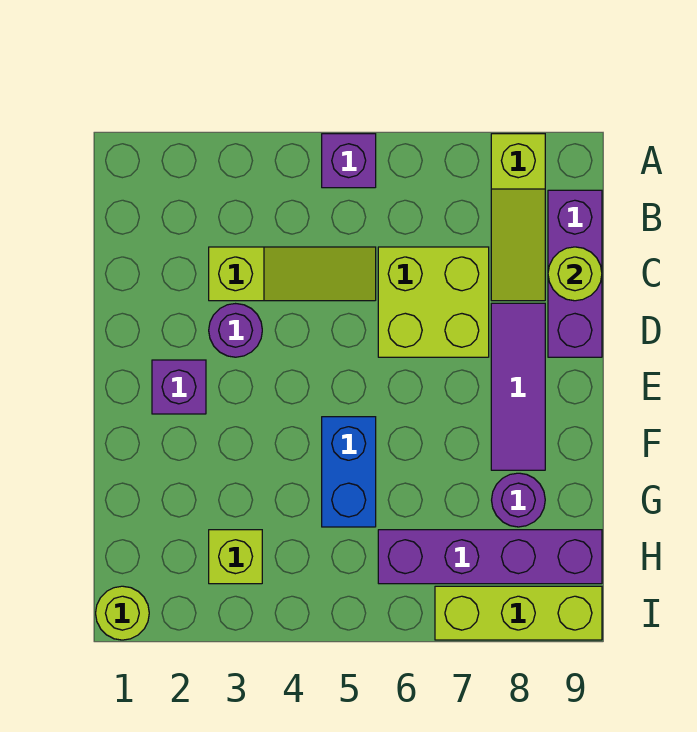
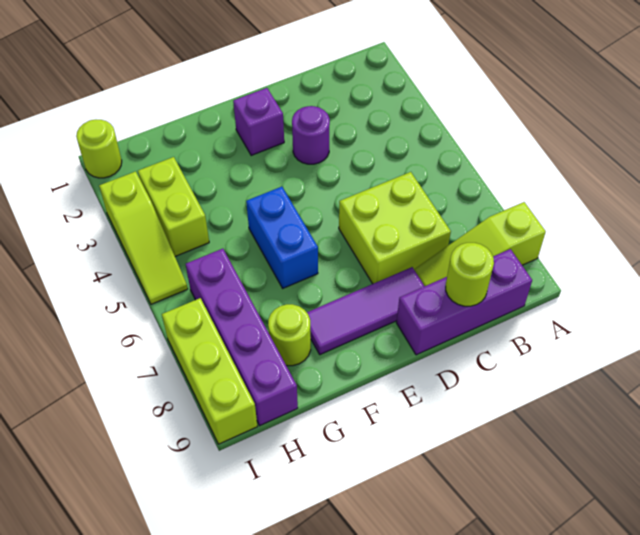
purple 1x1 brick [322,134,376,188] -> none
lime 1x3 slope [209,247,376,301] -> lime 1x3 slope moved to [99,171,188,304]
blue 1x2 brick [322,417,376,527] -> blue 1x2 brick turned to [246,187,318,288]
purple 1x1 round brick [492,473,545,527] -> lime 1x1 round brick [268,304,311,366]
lime 1x1 brick [209,530,262,584] -> lime 1x2 brick [138,157,209,256]

